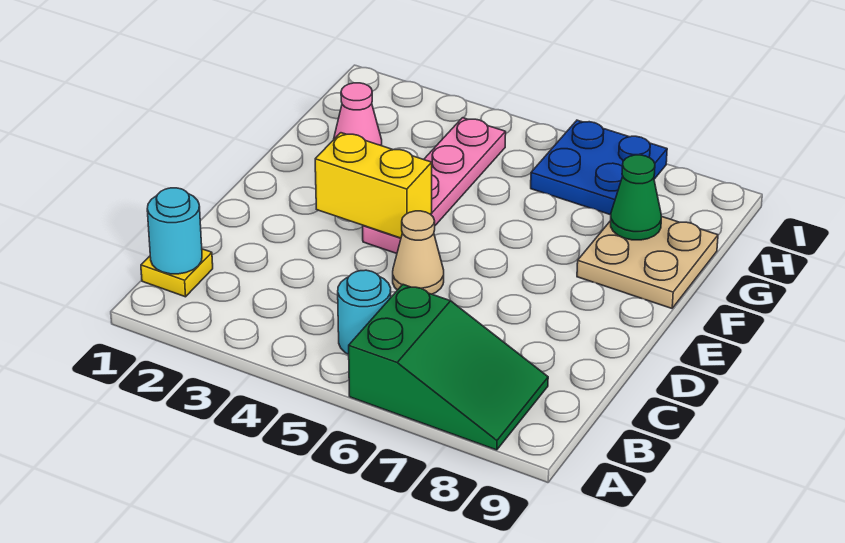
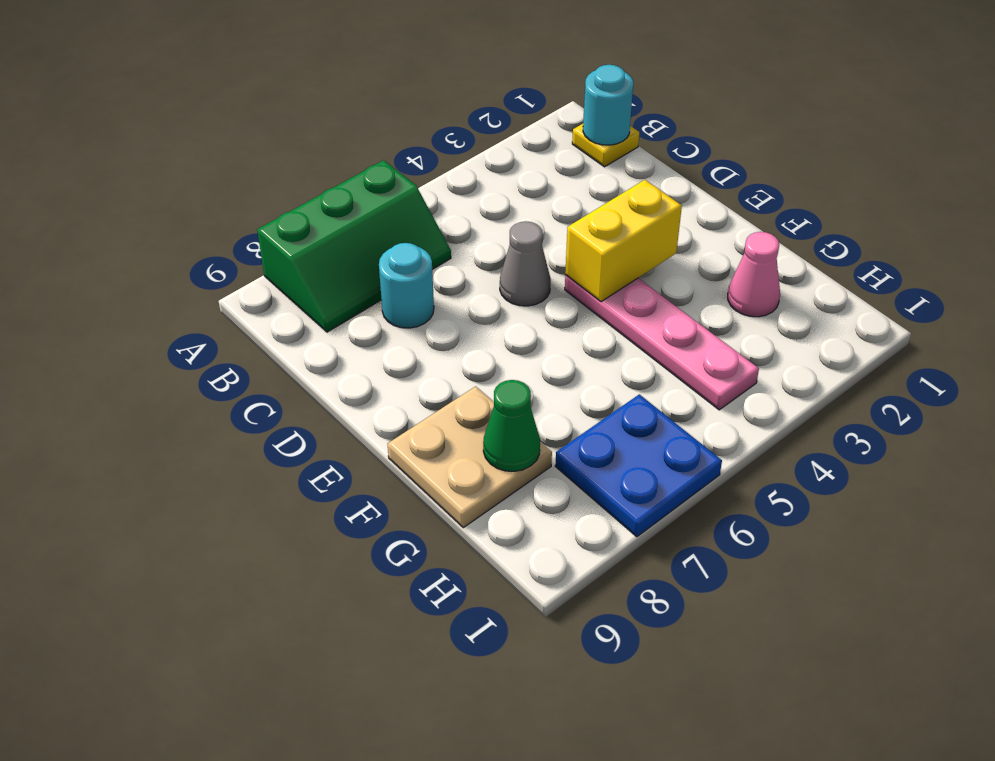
green 2x3 slope [349,285,548,450] -> green 2x3 slope turned to [257,160,451,332]
cyan 1x1 round brick [338,270,391,354] -> cyan 1x1 round brick moved to [379,243,434,328]
tan 1x1 cone [393,211,444,294] -> grey 1x1 cone [500,221,551,306]

